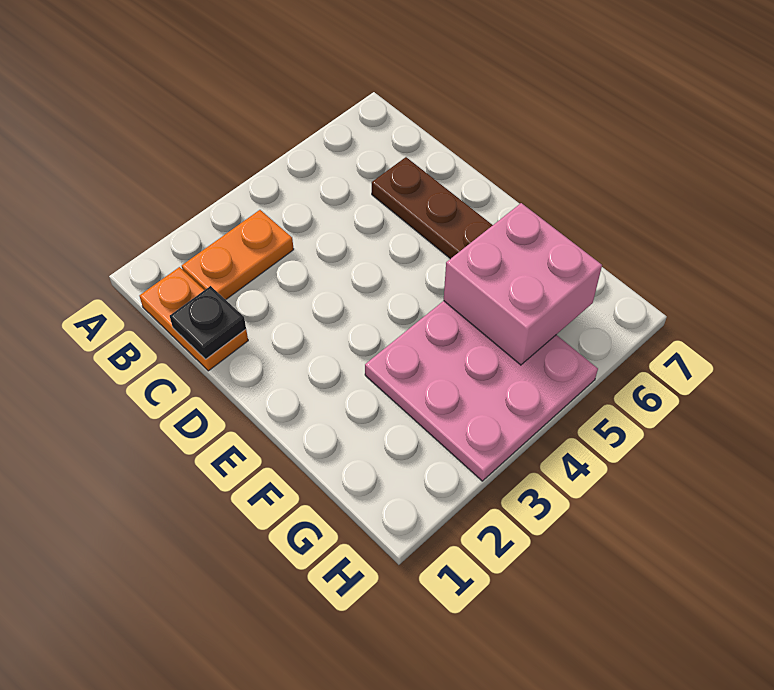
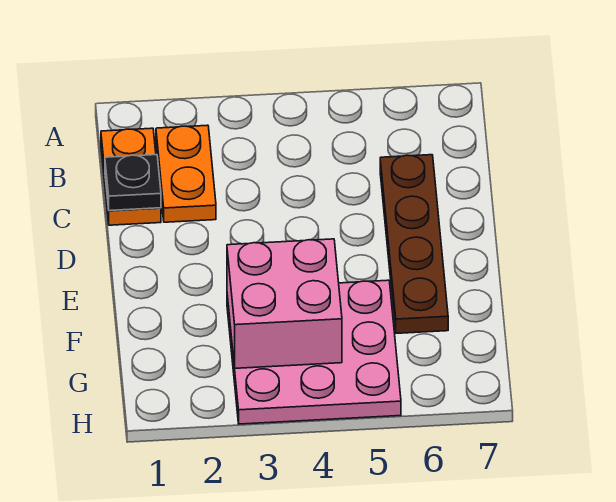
orange 1x2 plate [182,210,294,300] -> orange 1x2 plate turned to [156,125,216,222]
pink 2x2 brick [444,203,602,365] -> pink 2x2 brick moved to [227,239,342,368]

